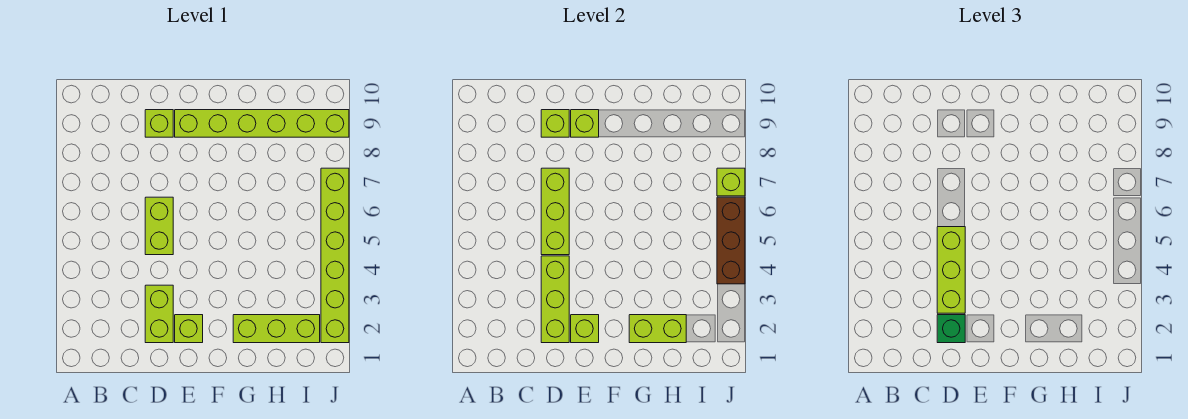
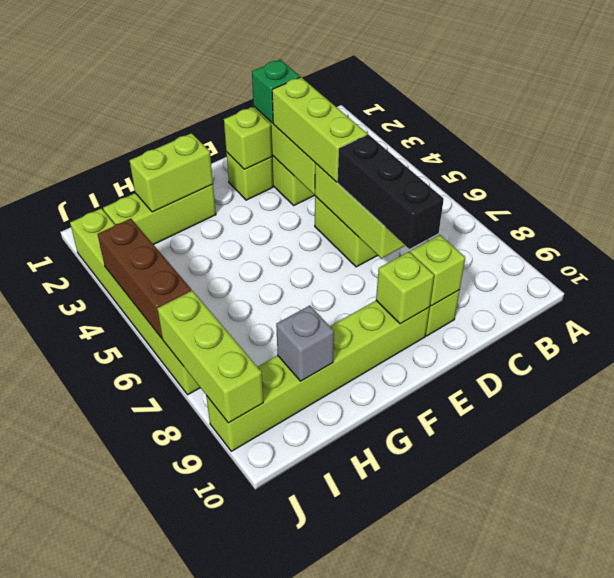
none -> black 1x3 brick [338,134,444,249]
none -> grey 1x1 brick [276,306,334,381]
lime 1x1 brick [717,168,745,196] -> lime 1x3 brick [157,291,263,423]

